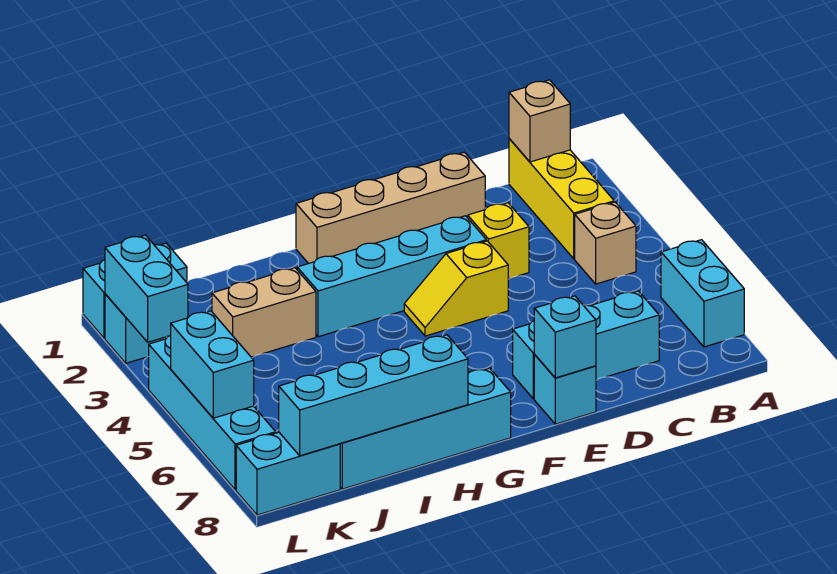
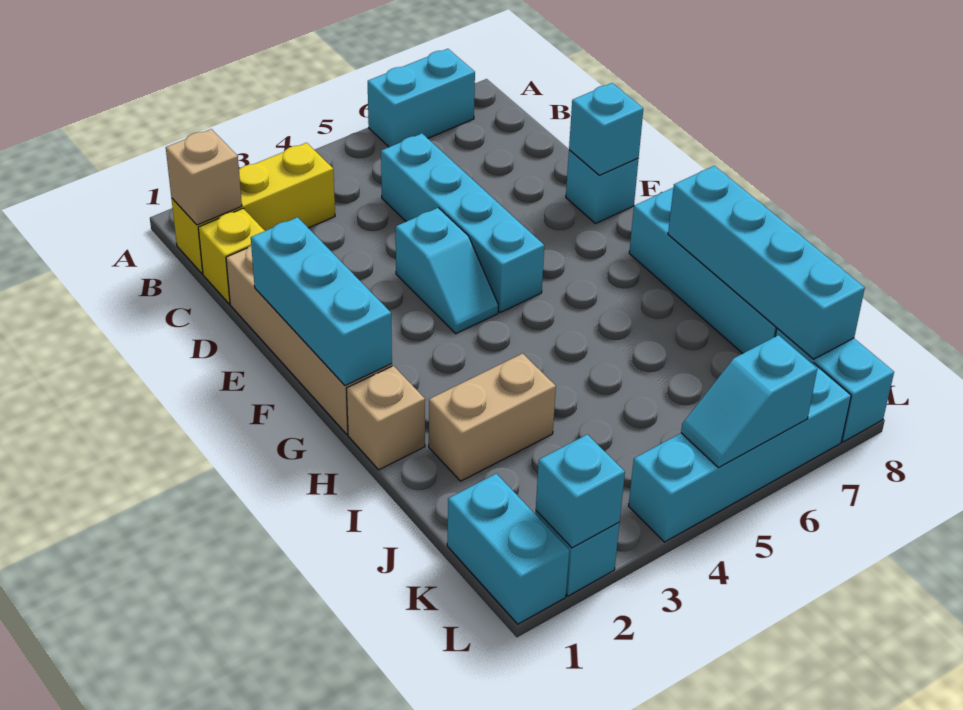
tan 1x1 brick [575,202,636,284] -> tan 1x1 brick moved to [346,366,425,470]
cyan 1x3 brick [513,291,659,399] -> cyan 1x3 brick moved to [251,217,392,386]
yellow 1x1 brick [468,203,529,279] -> yellow 1x1 brick moved to [198,208,265,304]
cyan 1x4 brick [297,216,486,337] -> cyan 1x4 brick moved to [381,134,544,312]
yellow 1x2 slope [404,241,508,336] -> cyan 1x2 slope [396,208,498,334]
tan 1x2 brick [212,268,316,357] -> tan 1x2 brick turned to [429,354,556,481]
cyan 1x2 brick [105,235,188,342] -> cyan 1x1 brick [536,434,625,548]
cyan 1x2 brick [171,311,254,418] -> cyan 1x2 slope [681,335,817,468]

